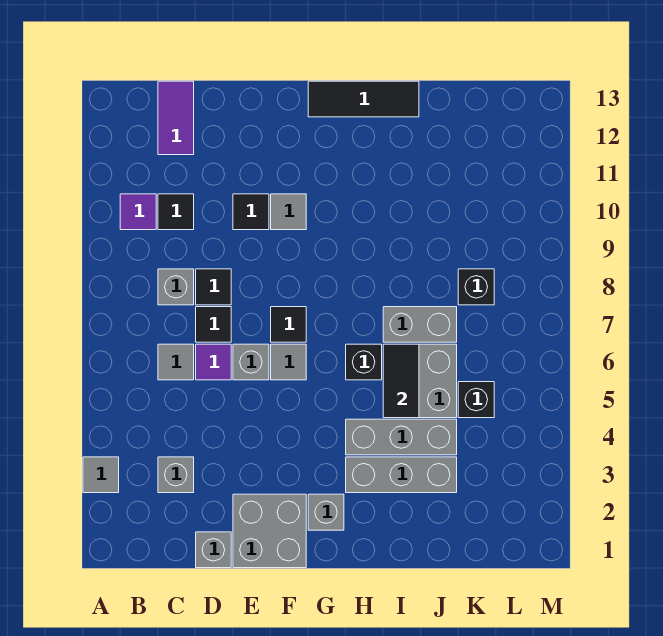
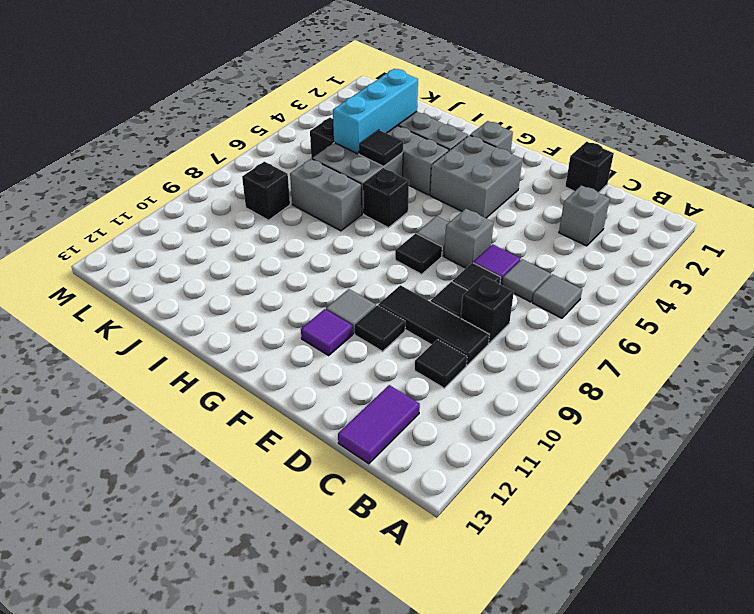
grey 1x1 tile [83,457,119,493] -> grey 1x1 tile moved to [532,274,582,318]
purple 1x1 tile [120,194,156,230] -> purple 1x1 tile moved to [301,309,352,355]
grey 1x1 brick [158,269,194,305] -> black 1x1 brick [461,276,514,343]
grey 1x1 brick [196,532,231,568] -> black 1x1 brick [565,142,614,193]
grey 2x2 brick [233,494,306,568] -> grey 2x2 brick moved to [430,135,522,218]
black 1x3 tile [308,81,419,117] -> black 1x3 tile moved to [378,285,489,365]
black 1x2 tile [383,344,419,418] -> black 1x1 tile [359,130,403,166]
none -> cyan 1x3 brick [333,69,418,154]

